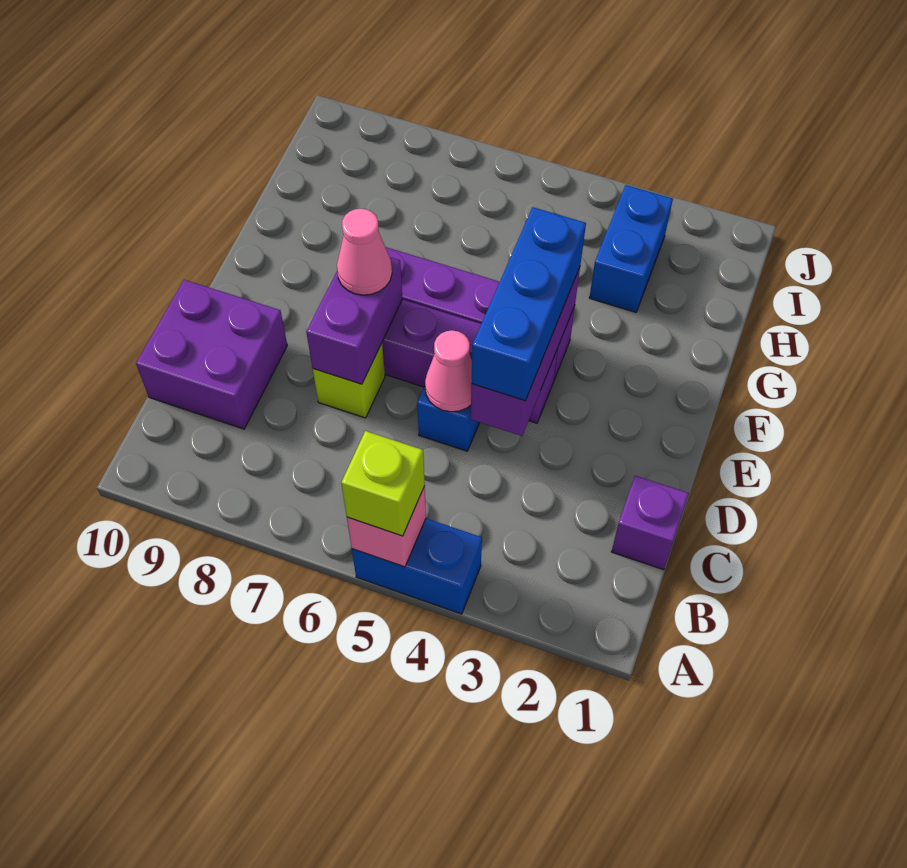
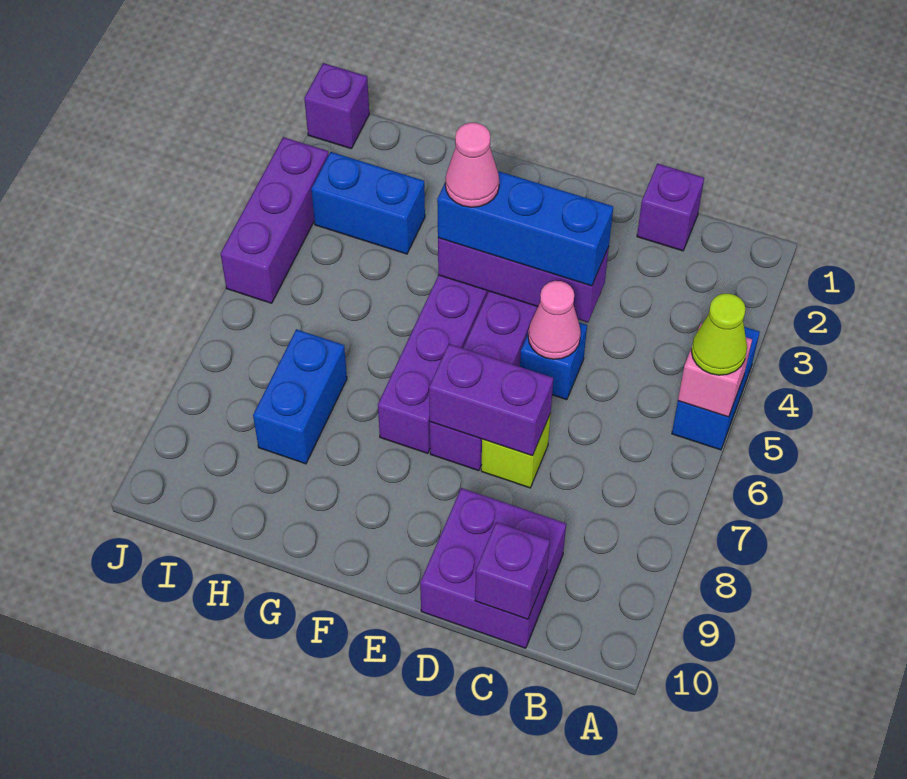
lime 1x1 brick [341,431,425,536] -> lime 1x1 cone [691,294,747,375]
none -> purple 1x1 brick [475,522,550,619]
pink 1x1 cone [337,209,392,295] -> pink 1x1 cone moved to [445,123,499,207]
none -> blue 1x2 brick [253,329,347,464]
none -> purple 1x1 brick [304,63,369,148]
none -> purple 1x3 brick [220,137,329,303]

